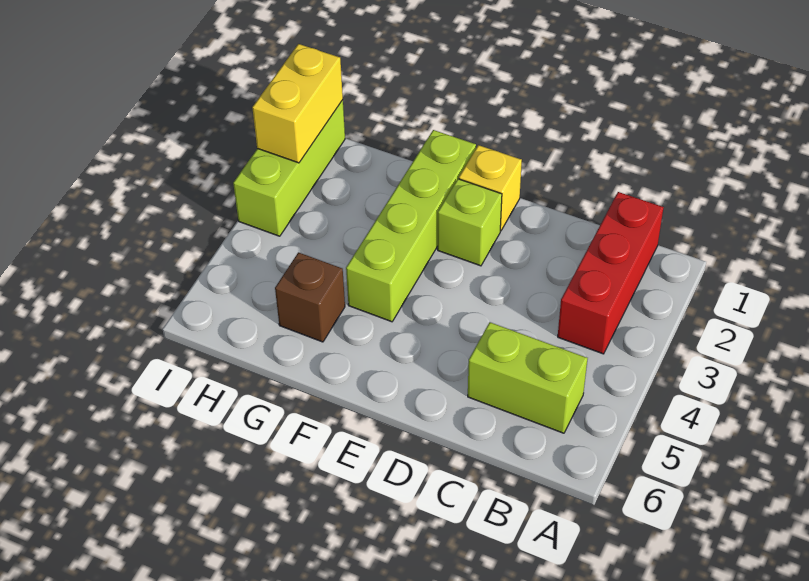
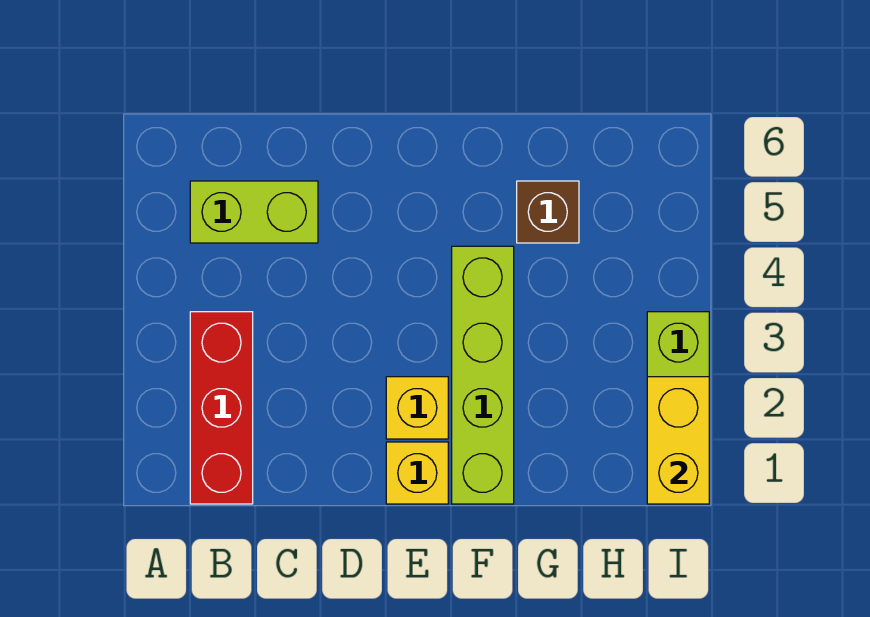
lime 1x1 brick [438,179,502,266] -> yellow 1x1 brick [386,377,448,439]

